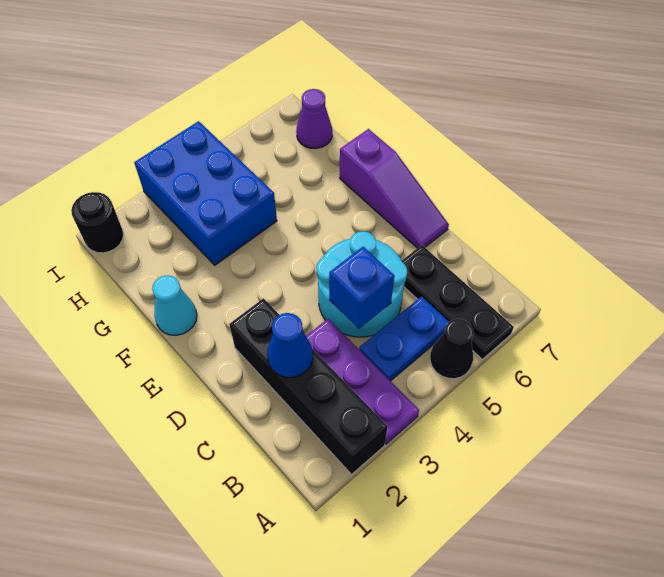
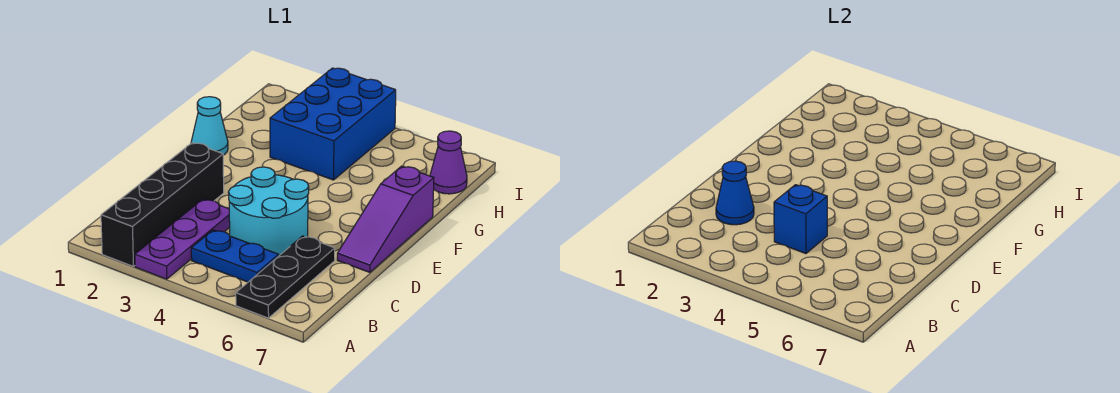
black 1x1 cone [430,319,473,379] -> none
black 1x1 round brick [71,192,123,253] -> none

